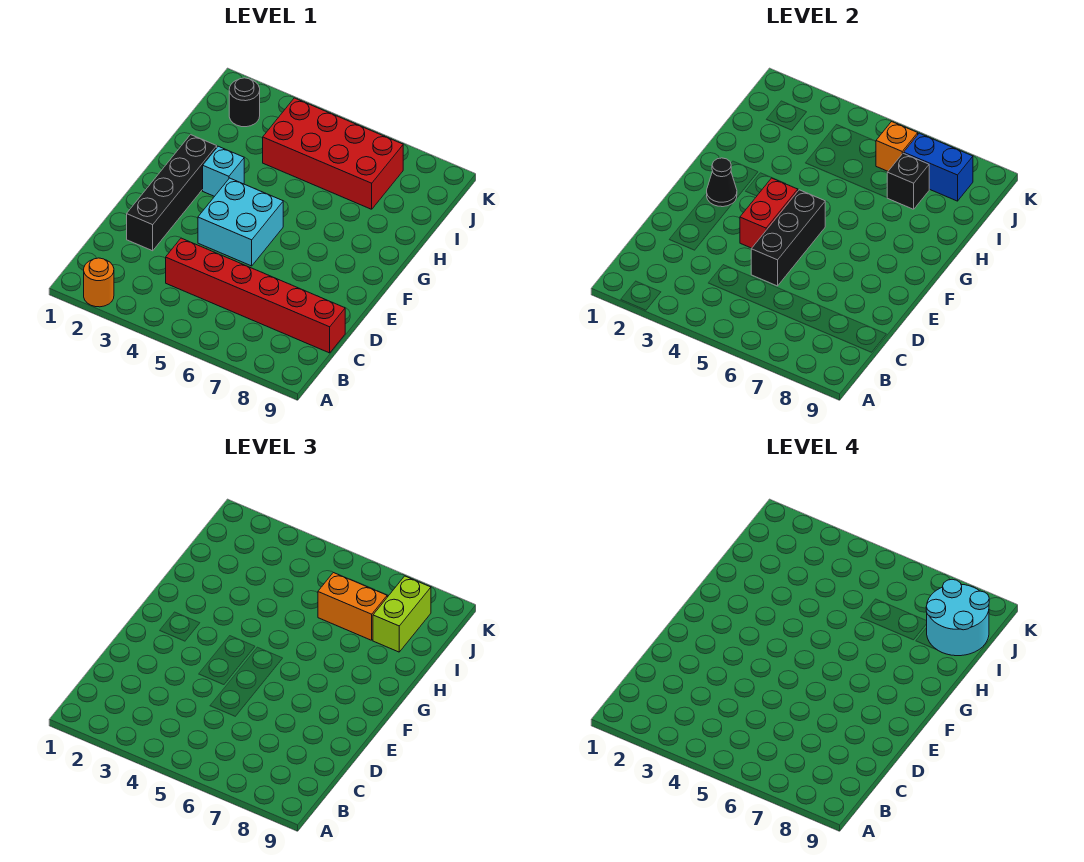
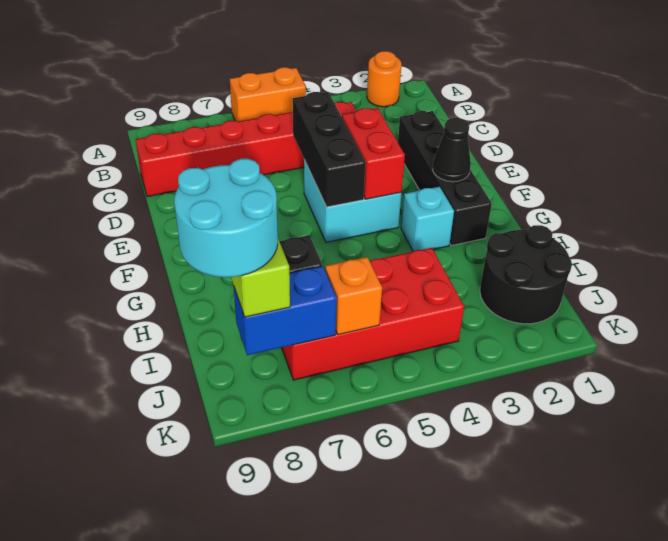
orange 1x2 brick [318,573,387,640] -> orange 1x2 brick moved to [230,67,306,122]
black 1x1 round brick [229,78,260,127] -> black 2x2 round brick [480,225,572,324]

